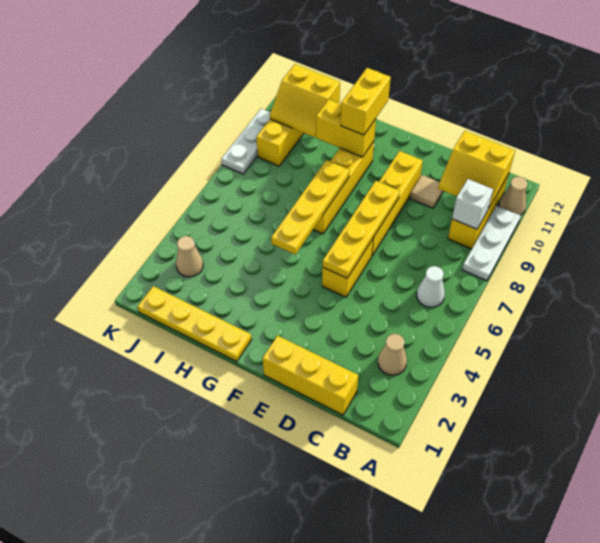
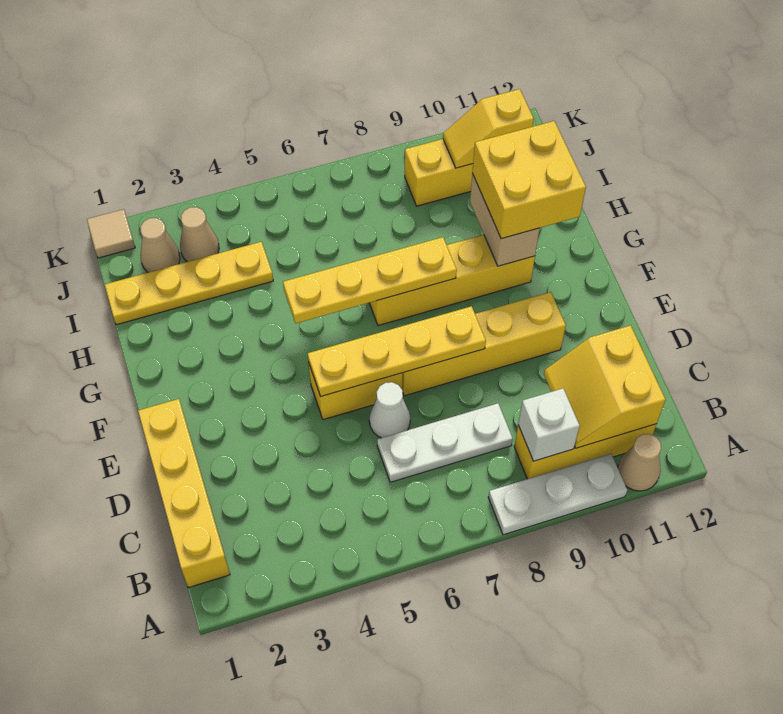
tan 1x1 cone [378,334,407,375] -> tan 1x1 cone moved to [140,218,180,272]
white 1x1 cone [417,266,445,307] -> white 1x1 cone moved to [369,382,410,438]
yellow 1x3 brick [263,336,358,415] -> yellow 1x4 brick [138,399,230,588]
tan 1x1 tile [410,175,444,208] -> tan 1x1 tile moved to [87,209,135,258]
yellow 1x4 plate [138,286,252,361] -> yellow 1x4 plate turned to [105,242,273,325]
yellow 1x2 brick [316,100,376,157] -> tan 1x2 brick [470,174,540,266]
yellow 1x2 brick [341,68,391,135] -> yellow 2x2 brick [472,121,586,239]
yellow 2x2 slope [270,64,340,137] -> yellow 1x2 slope [443,89,534,168]
white 1x3 plate [222,109,270,174] -> white 1x3 plate moved to [377,403,513,482]

